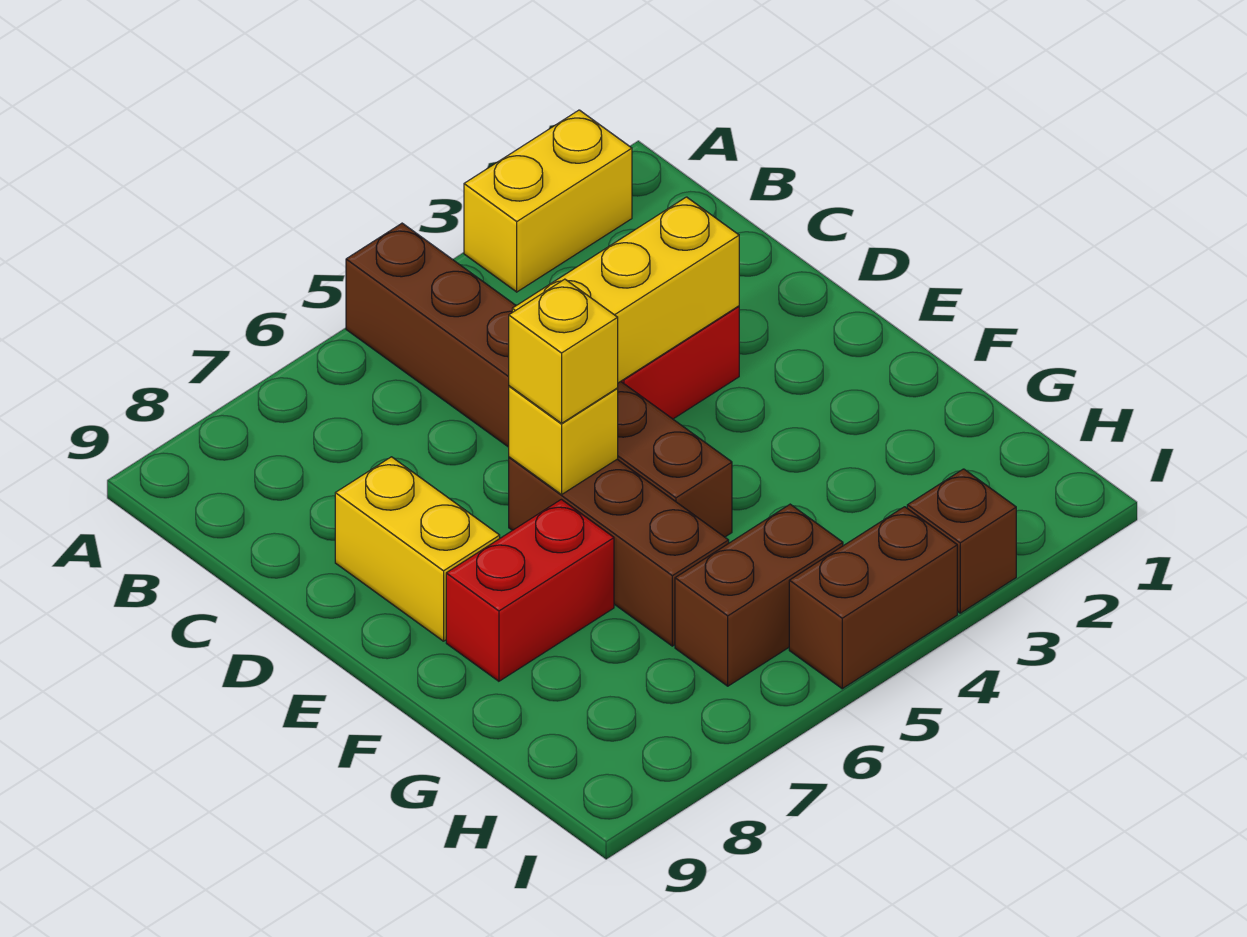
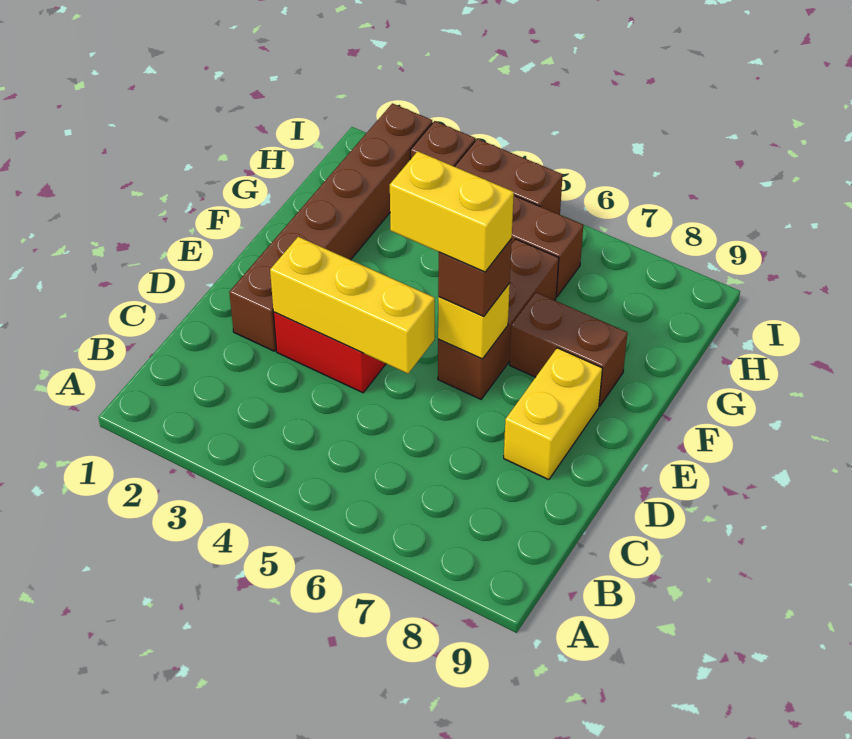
yellow 1x2 brick [464,110,632,292] -> yellow 1x2 brick moved to [390,151,514,272]
brown 1x6 brick [346,223,732,537] -> brown 1x6 brick moved to [229,103,432,351]
yellow 1x1 brick [509,279,618,423] -> brown 1x1 brick [438,239,512,317]
red 1x2 brick [446,499,614,681] -> brown 1x2 brick [509,292,627,406]

